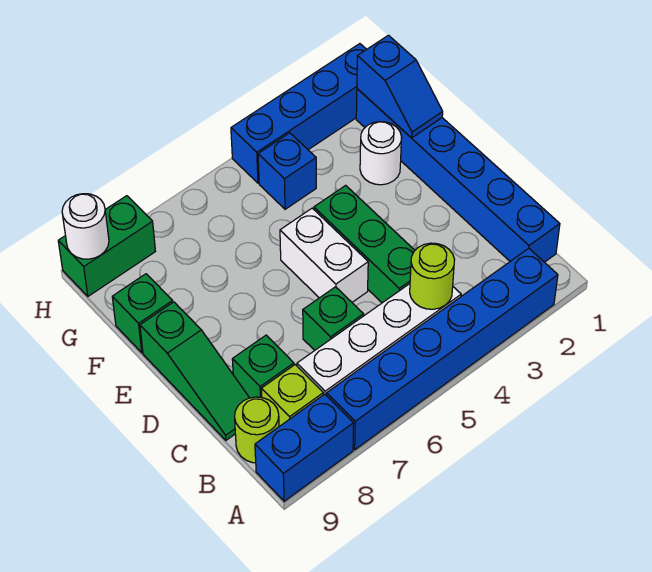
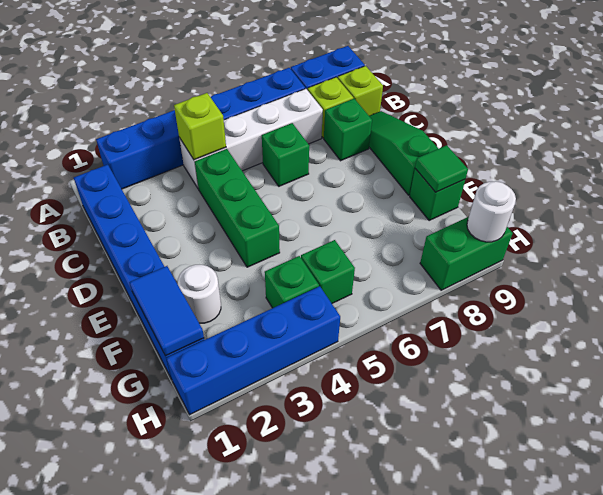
lime 1x1 round brick [410,243,455,309] -> lime 1x1 brick [174,93,226,160]
lime 1x1 round brick [235,397,279,463] -> lime 1x1 brick [338,66,383,116]
white 1x2 brick [280,208,368,302] -> none
blue 1x2 slope [357,35,443,138] -> blue 1x2 tile [129,266,204,356]
none -> green 1x1 tile [415,145,468,192]
blue 1x1 brick [258,133,316,209] -> green 1x1 brick [265,256,319,308]
none -> green 1x1 brick [301,240,355,303]

